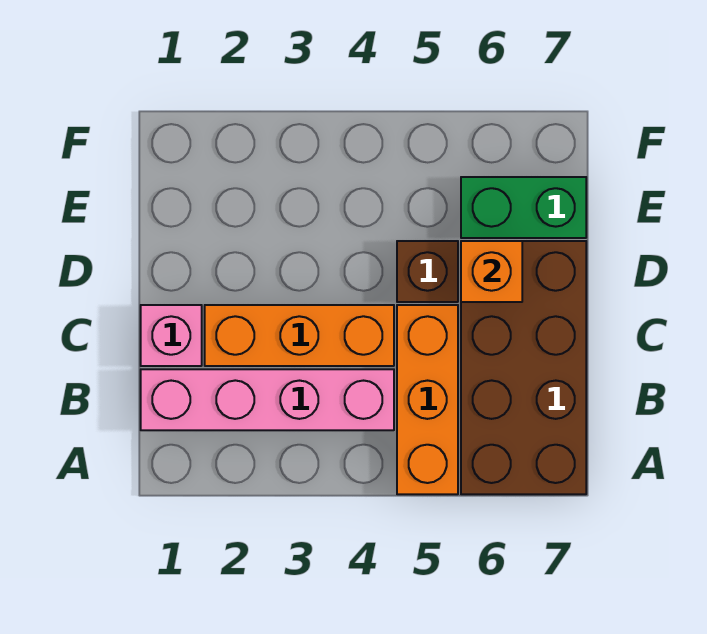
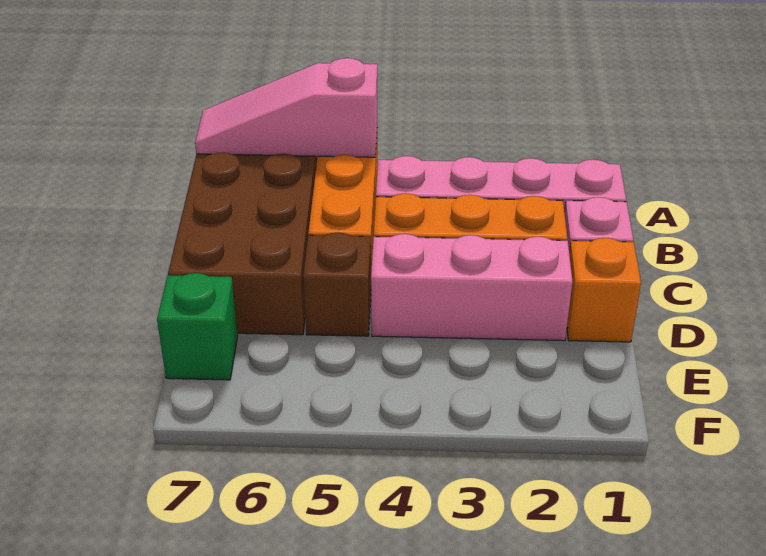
none -> pink 1x3 slope [195,58,377,157]
none -> pink 1x3 brick [371,234,573,341]
orange 1x1 brick [461,241,522,302] -> orange 1x1 brick moved to [567,238,641,342]
green 1x2 brick [461,177,586,238] -> green 1x1 brick [157,273,238,380]

